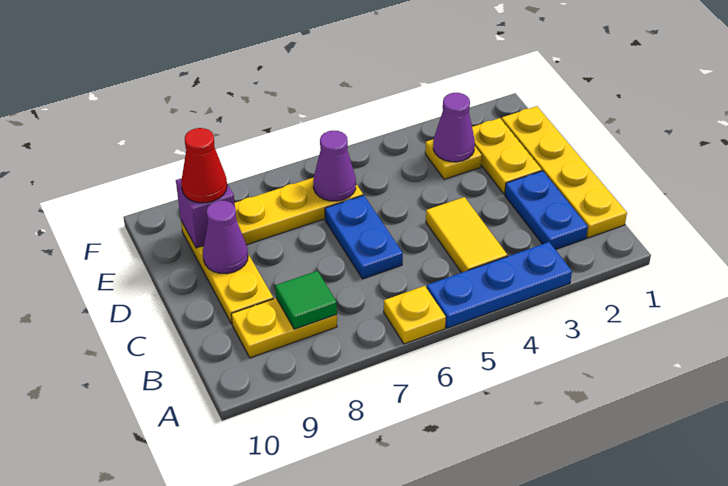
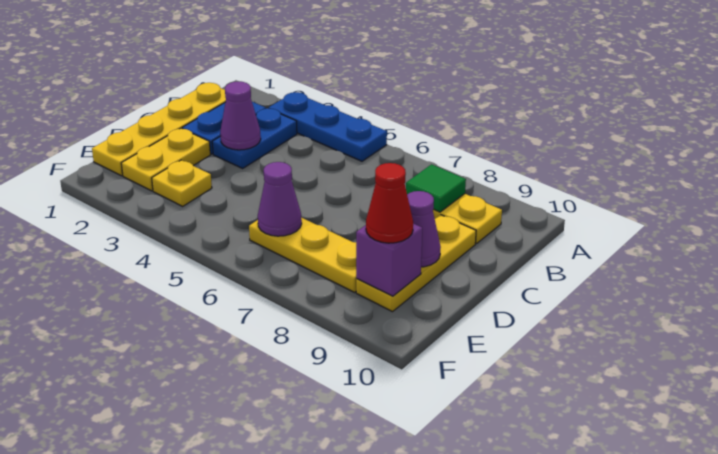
yellow 1x1 plate [384,286,446,344] -> none
yellow 1x2 tile [426,197,507,273] -> none
blue 1x2 plate [325,195,403,279] -> blue 1x2 plate moved to [212,108,297,168]
purple 1x1 cone [433,93,475,162] -> purple 1x1 cone moved to [220,81,261,150]

